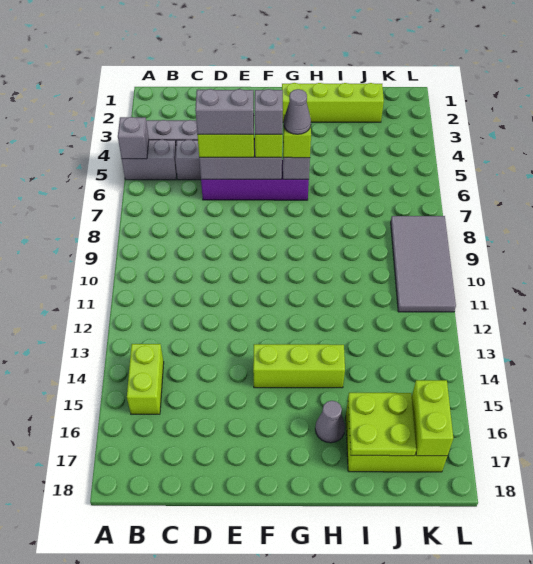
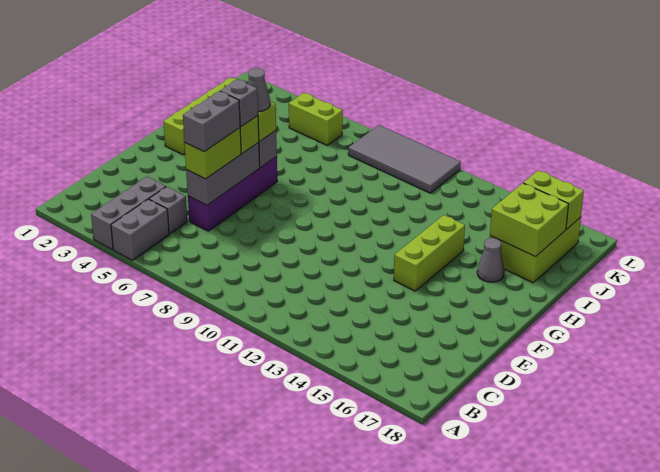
grey 1x1 brick [118,117,149,159] -> none
lime 1x2 brick [127,344,164,414] -> lime 1x2 brick moved to [289,93,343,145]
lime 2x2 plate [348,393,416,456] -> lime 2x2 brick [490,183,569,257]

